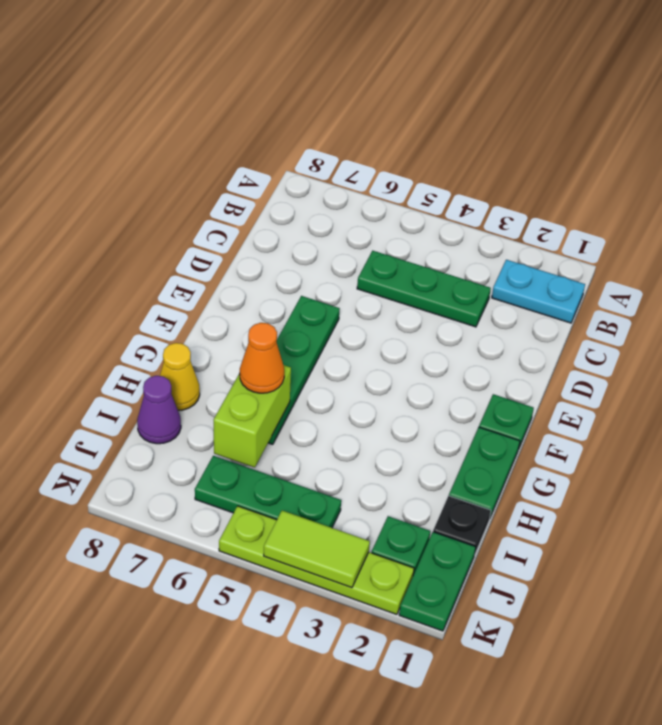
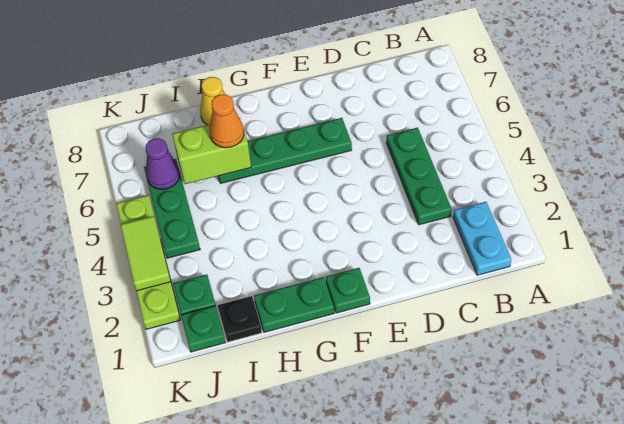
purple 1x1 cone [137,376,181,444] -> purple 1x1 cone moved to [146,138,180,189]
green 1x2 plate [399,532,476,631] -> green 1x1 plate [181,306,225,352]

